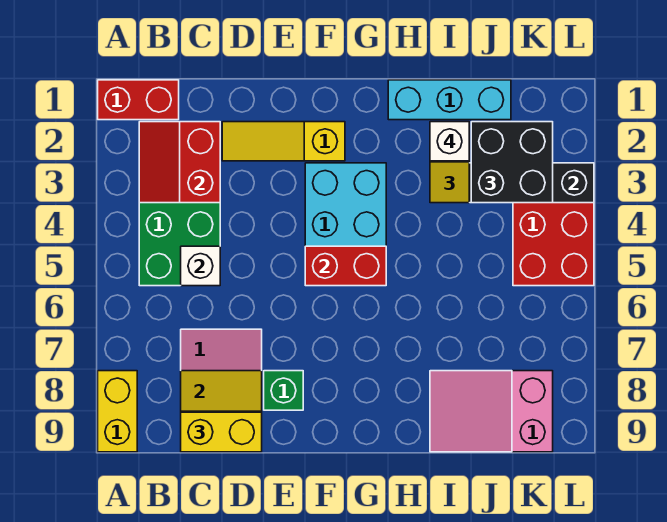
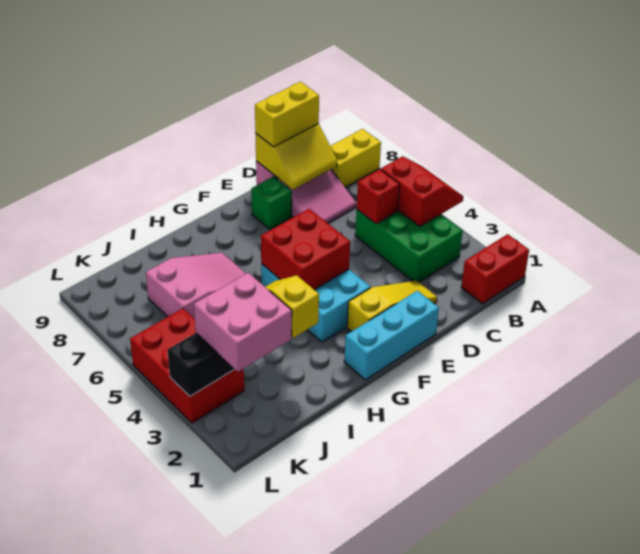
yellow 1x2 brick [98,371,137,452] -> yellow 1x2 brick turned to [330,129,381,187]
red 2x2 slope [139,122,220,203] -> red 2x2 slope moved to [381,156,463,227]
white 1x1 brick [181,246,220,286] -> red 1x1 brick [357,169,400,224]
red 1x2 brick [305,246,386,286] -> red 2x2 brick [261,209,350,290]
cyan 1x3 brick [388,80,511,120] -> cyan 1x3 brick moved to [344,291,439,380]
white 1x1 brick [430,122,469,161] -> none
pink 2x3 slope [430,371,553,452] -> pink 2x3 slope moved to [146,253,246,319]
black 2x2 brick [471,122,553,203] -> pink 2x2 brick [194,273,292,372]

